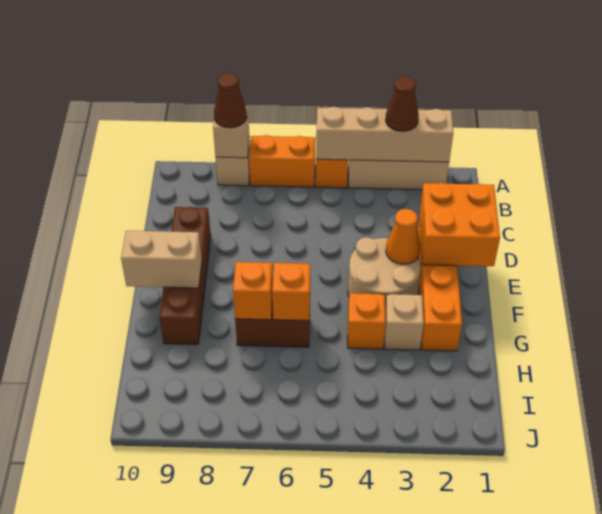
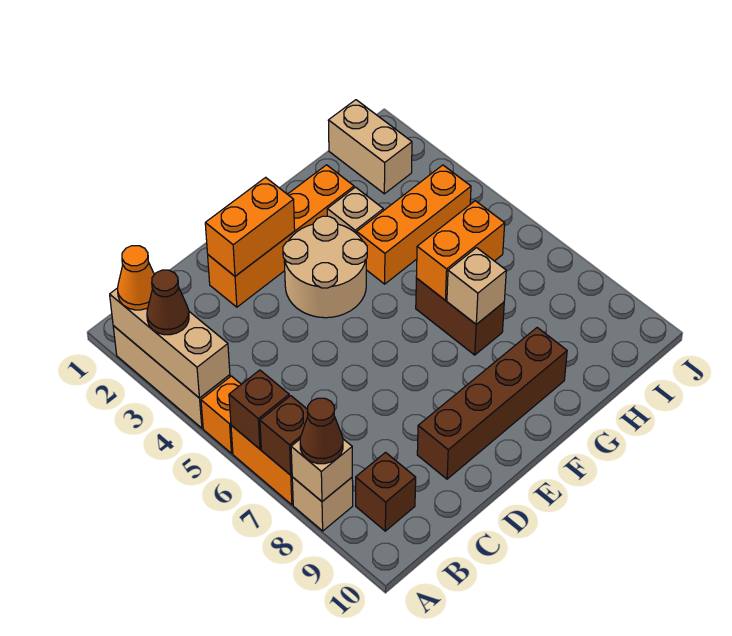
tan 1x4 brick [316,107,453,162] -> tan 1x3 brick [110,288,230,398]
none -> brown 1x1 brick [229,370,289,449]
none -> brown 1x1 brick [260,396,308,475]
none -> brown 1x1 brick [356,453,416,531]
orange 2x2 brick [420,183,500,266] -> orange 1x2 brick [205,177,295,276]
orange 1x1 cone [386,209,421,264] -> orange 1x1 cone moved to [118,246,154,310]
tan 1x2 brick [121,231,202,288] -> tan 1x2 brick moved to [328,100,412,194]
orange 1x1 brick [348,293,386,349] -> orange 1x3 brick [357,165,471,284]
orange 1x1 brick [272,263,311,321] -> orange 1x2 brick [416,201,505,300]
orange 1x1 brick [233,262,273,320] -> tan 1x1 brick [447,248,506,324]

